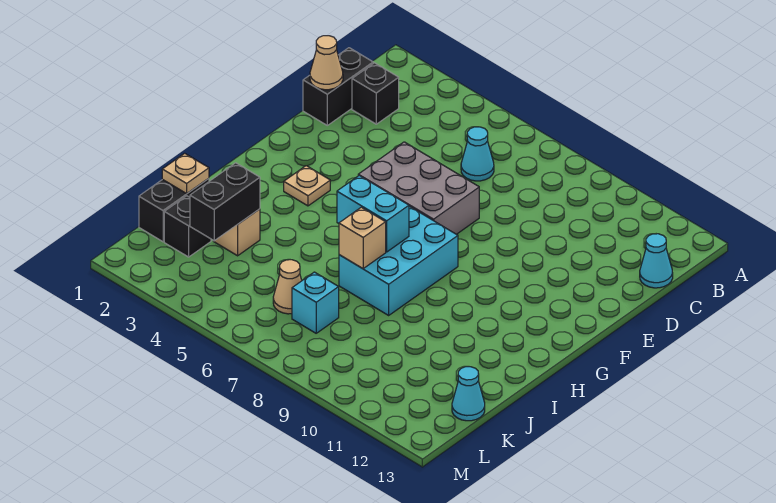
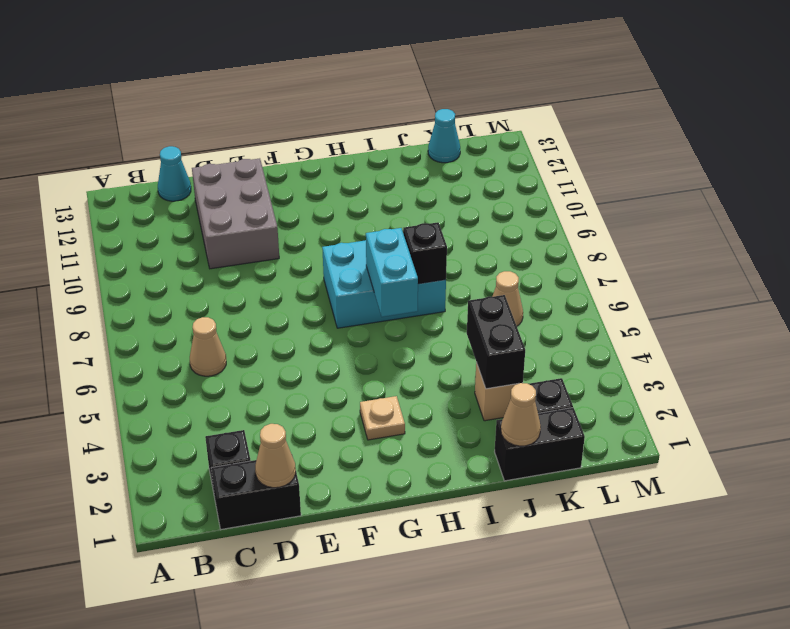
cyan 1x1 cone [461,127,494,181] -> tan 1x1 cone [190,317,226,376]
grey 2x3 brick [358,142,479,234] -> grey 2x3 brick moved to [192,158,279,269]
tan 1x1 brick [339,207,386,269] -> black 1x1 brick [403,222,447,284]
tan 1x1 plate [162,153,209,194] -> tan 1x1 cone [501,383,541,446]
black 1x2 brick [190,163,260,241] -> black 1x2 brick turned to [467,295,525,389]
cyan 1x1 brick [292,272,339,333] -> none

